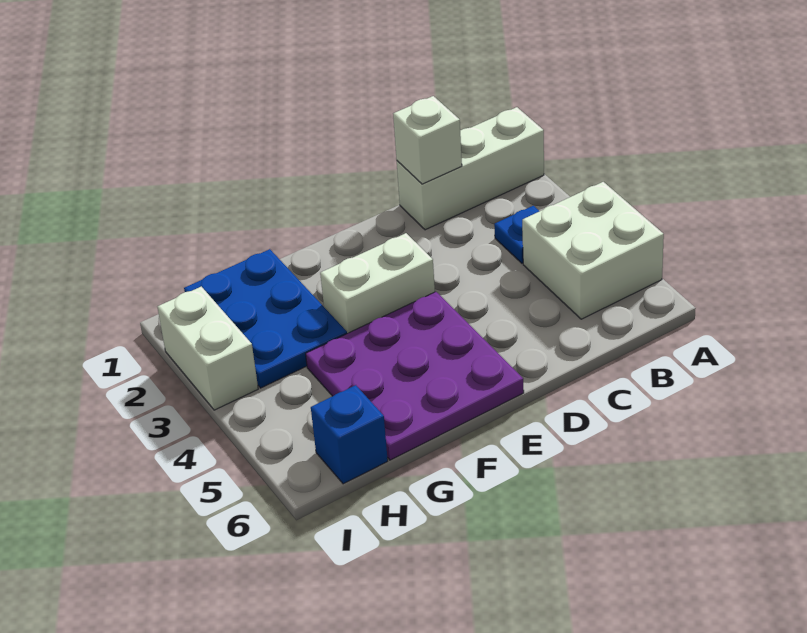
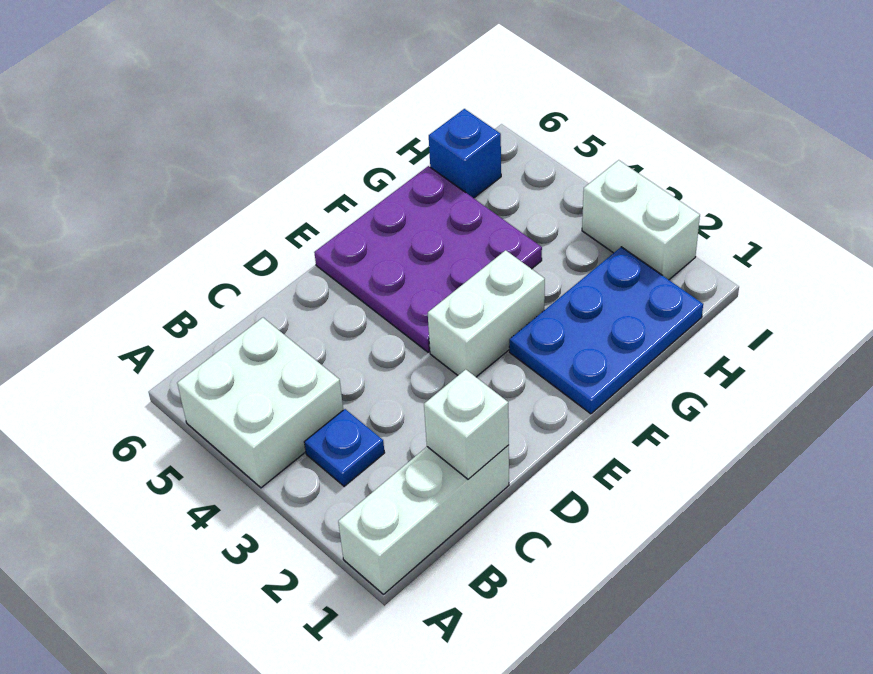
blue 2x3 plate [184,249,347,388] -> blue 2x3 plate turned to [509,247,703,414]

